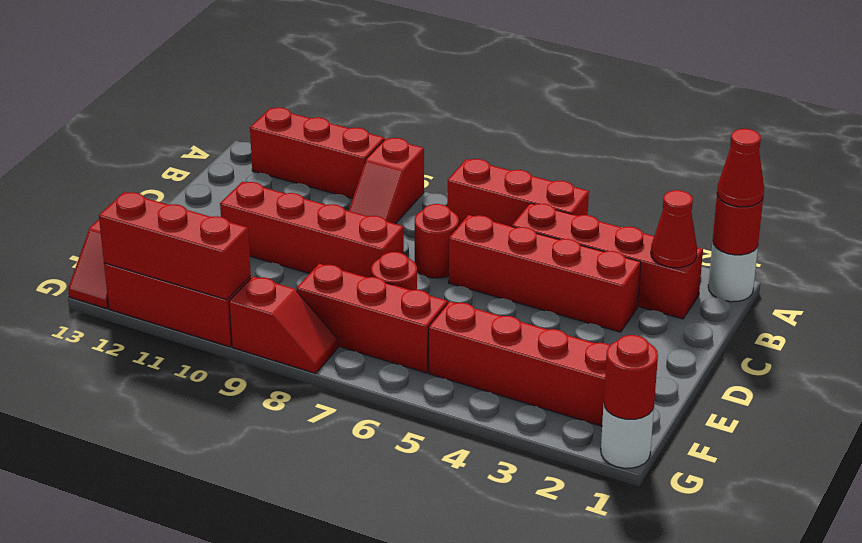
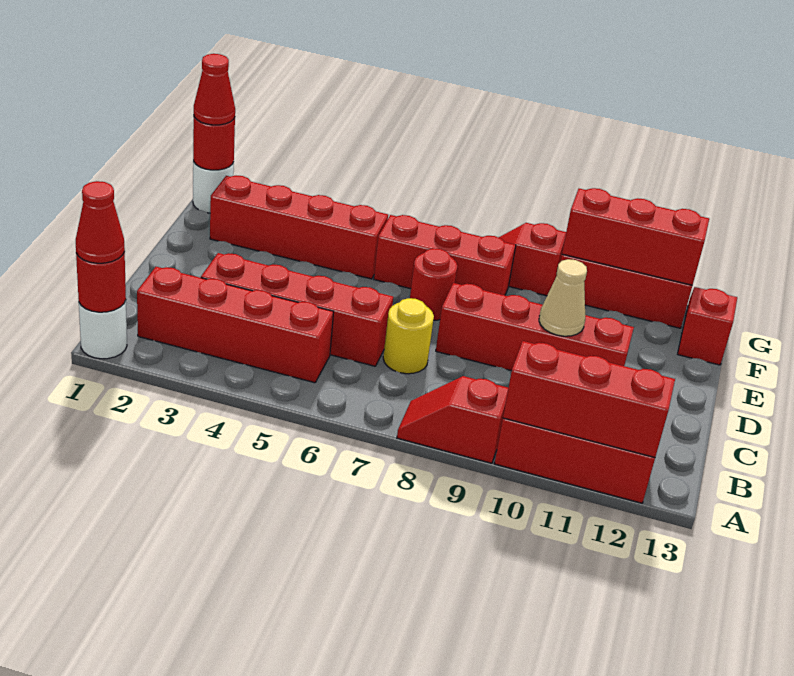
red 1x3 brick [447,159,589,227] -> red 1x3 brick moved to [503,341,675,457]
red 1x2 slope [349,138,424,224] -> red 1x2 slope turned to [397,376,508,463]
red 1x1 cone [651,190,697,268] -> red 1x1 cone moved to [194,54,235,125]
red 1x1 round brick [415,204,459,278] -> yellow 1x1 round brick [383,298,434,374]
none -> tan 1x1 cone [539,259,587,336]

